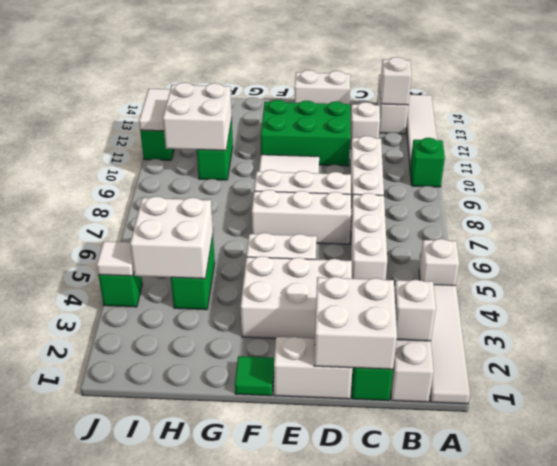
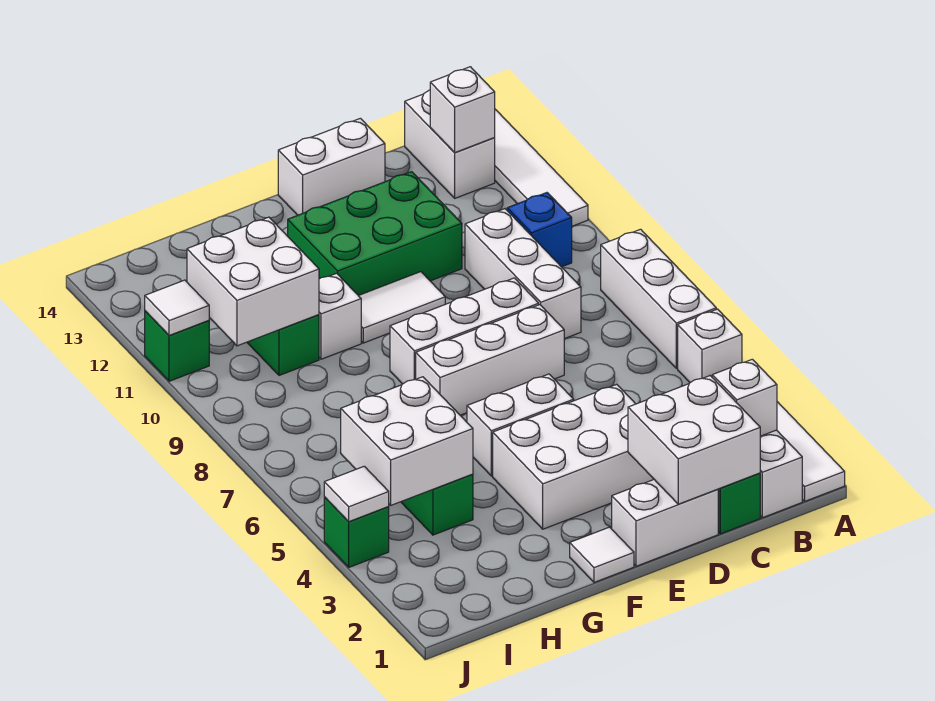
green 1x1 brick [410,138,445,187] -> none
none -> blue 1x1 brick [507,193,572,267]
white 1x3 brick [351,193,387,280] -> white 1x3 brick moved to [601,229,716,368]
white 1x1 brick [350,102,380,149] -> white 1x1 brick moved to [319,273,361,359]
green 1x1 tile [235,356,274,396] -> white 1x1 tile [570,527,634,582]
white 1x2 tile [139,89,170,131] -> white 1x1 tile [145,280,209,335]

